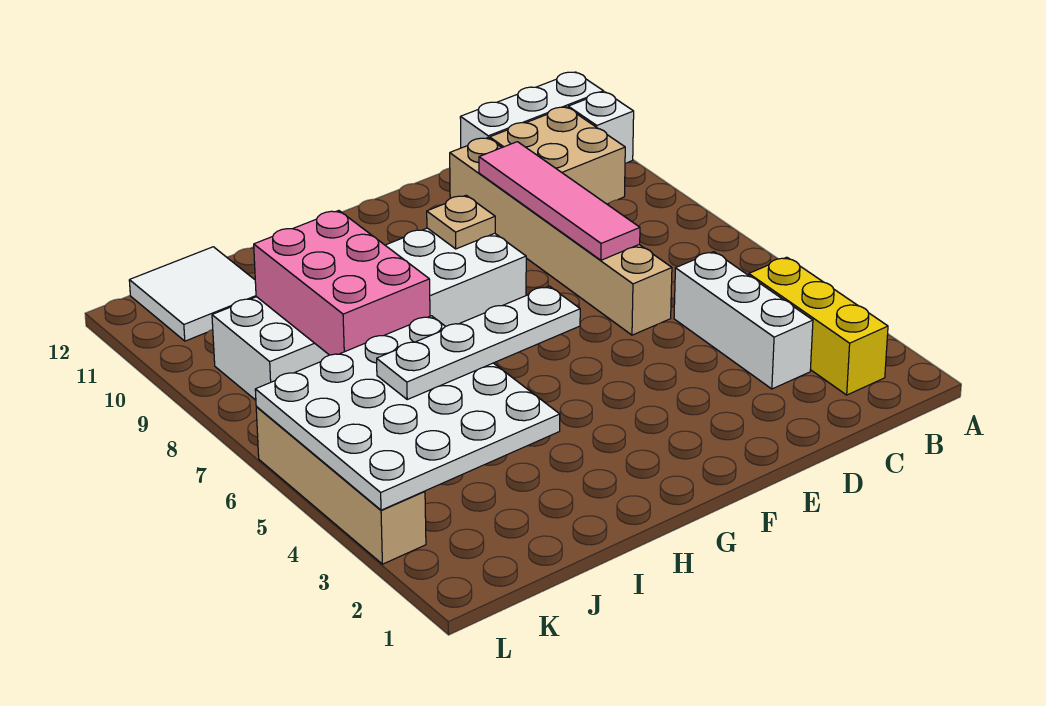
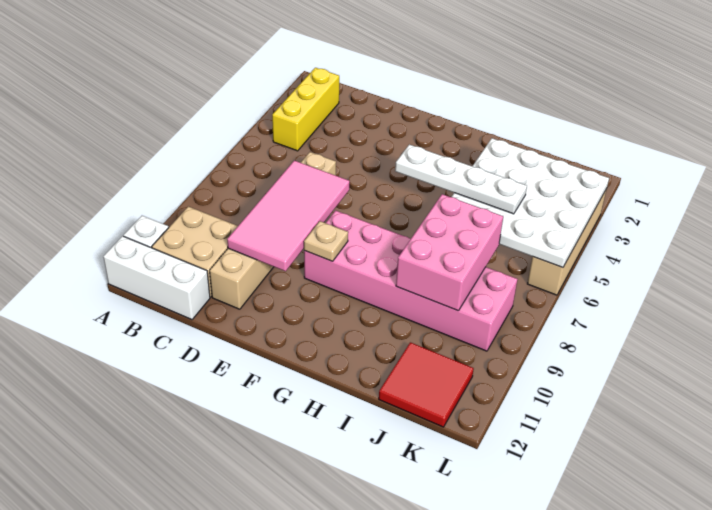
white 1x3 brick [674,252,813,389] -> none
pink 1x4 tile [479,142,640,260] -> pink 2x4 tile [227,160,350,271]
white 2x6 brick [212,228,526,400] -> pink 2x6 brick [304,210,518,351]
white 2x2 tile [129,247,256,341] -> red 2x2 tile [379,342,474,427]

